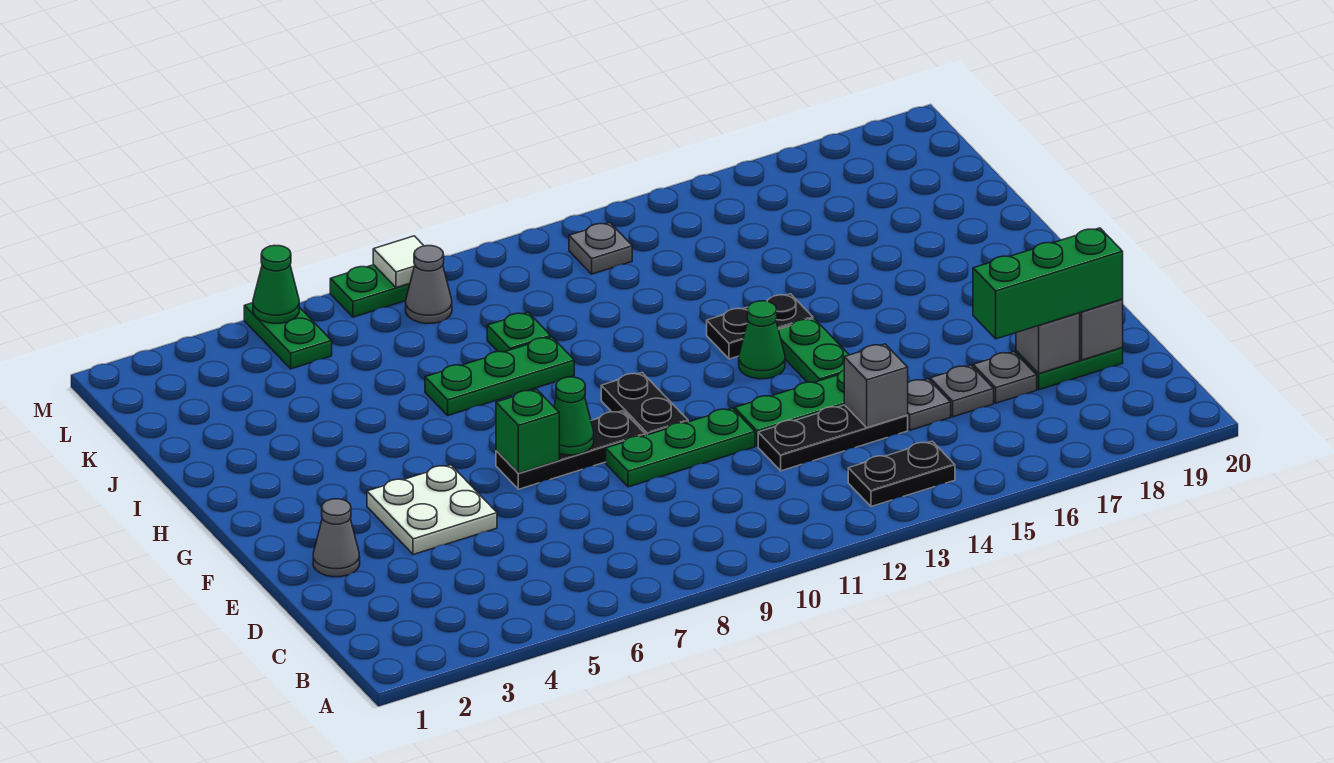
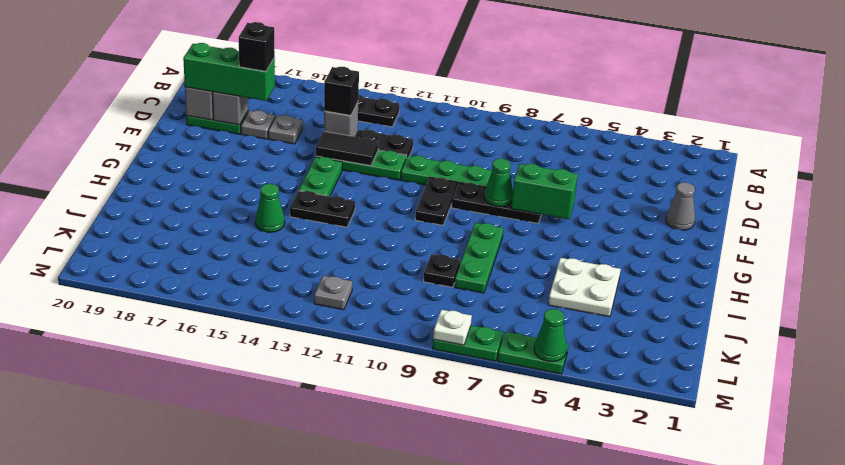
none -> black 1x1 brick [324,67,359,116]
grey 1x1 plate [907,379,951,430] -> none
none -> black 1x1 brick [239,22,275,71]
white 2x2 plate [367,465,497,555] -> white 2x2 plate moved to [548,258,621,317]
none -> black 1x2 tile [316,131,378,166]
green 1x1 brick [496,389,559,473] -> green 1x2 brick [511,164,578,219]
green 1x1 cone [739,301,785,379] -> green 1x1 cone moved to [255,184,285,232]
green 1x3 plate [425,337,574,415] -> green 1x3 plate turned to [455,223,503,293]
green 1x1 plate [487,312,551,352] -> black 1x1 plate [424,254,460,287]
green 1x2 plate [244,303,332,369] -> green 1x2 plate turned to [498,332,568,374]
grey 1x1 cone [406,246,452,324] -> none
white 1x1 tile [373,236,424,288] -> white 1x1 plate [433,310,472,345]

